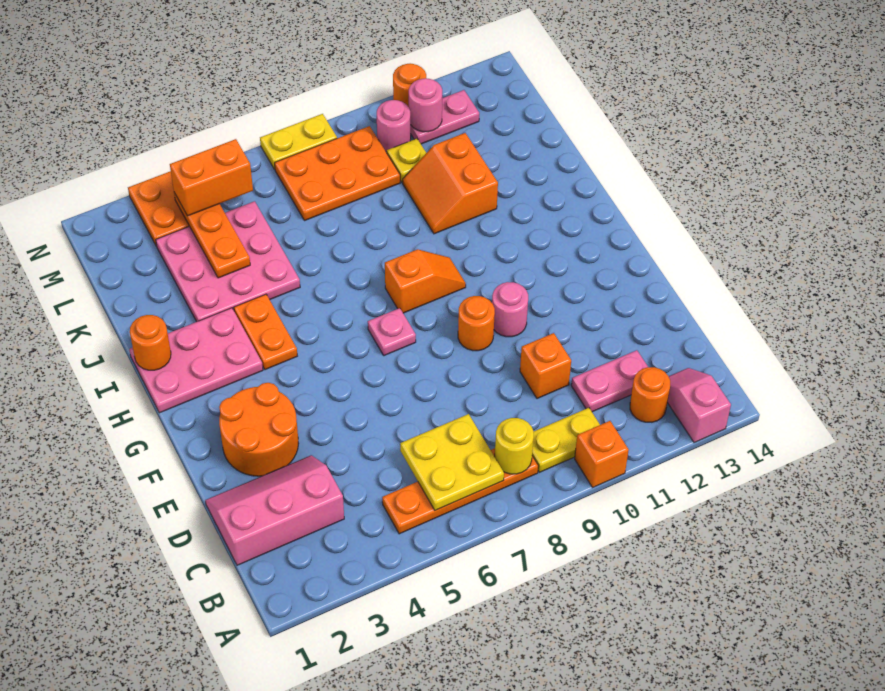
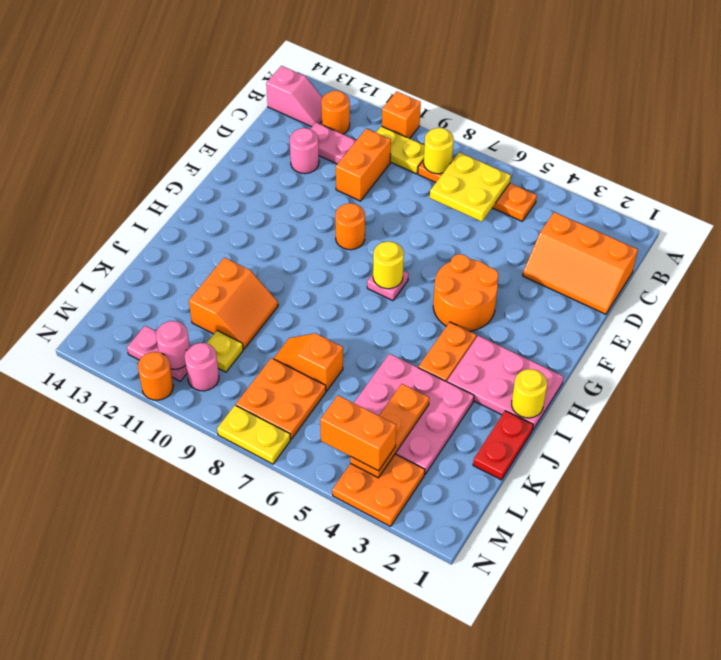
pink 1x2 slope [667,368,731,443] -> pink 1x2 slope turned to [266,66,323,127]
pink 2x3 slope [205,455,344,565] -> orange 2x3 slope [523,212,638,314]
orange 1x1 brick [520,333,571,399] -> orange 1x2 brick [336,129,391,201]
orange 2x2 round brick [219,383,299,476] -> orange 2x2 round brick moved to [433,254,498,331]
pink 1x1 round brick [492,282,528,337] -> pink 1x1 round brick moved to [290,128,319,174]
none -> yellow 1x1 round brick [373,242,404,289]
orange 1x2 slope [385,249,466,313] -> orange 1x2 slope moved to [273,333,343,391]
orange 1x1 round brick [130,315,171,370] -> yellow 1x1 round brick [512,369,547,418]
none -> red 1x2 plate [473,411,533,480]
orange 2x3 plate [275,126,400,221] -> orange 2x2 plate [236,358,326,439]

